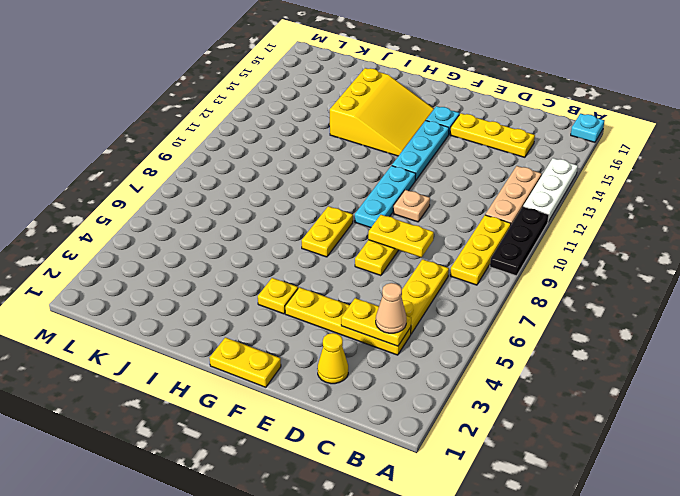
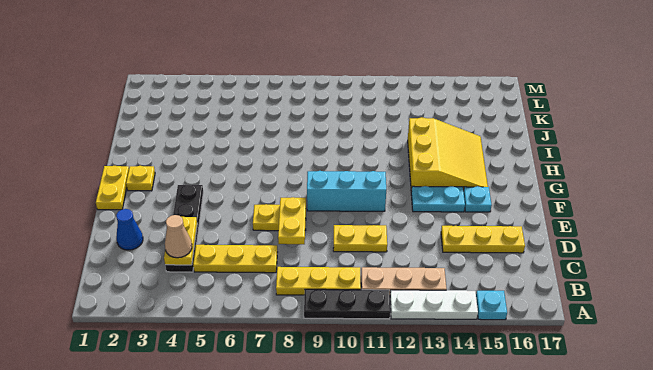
cyan 1x1 plate [571,114,605,142] -> cyan 1x1 plate moved to [476,291,507,320]
yellow 1x4 plate [285,287,411,355] -> black 1x4 plate [165,185,203,272]
yellow 1x3 plate [450,113,535,157] -> yellow 1x3 plate turned to [441,226,525,253]
yellow 1x1 cone [317,333,348,384] -> blue 1x1 cone [116,209,143,250]
tan 1x1 plate [393,190,430,222] -> none
cyan 1x3 plate [355,166,416,228] -> cyan 1x3 brick [307,171,386,211]
cyan 1x3 plate [392,120,449,180] -> cyan 1x2 plate [411,186,465,212]
yellow 1x1 plate [258,278,298,314] -> yellow 1x1 plate moved to [126,166,155,191]
yellow 1x2 plate [302,206,353,257] -> yellow 1x2 plate moved to [333,225,387,252]
yellow 3x3 slope [330,68,434,156] -> yellow 3x3 slope turned to [408,117,488,191]

